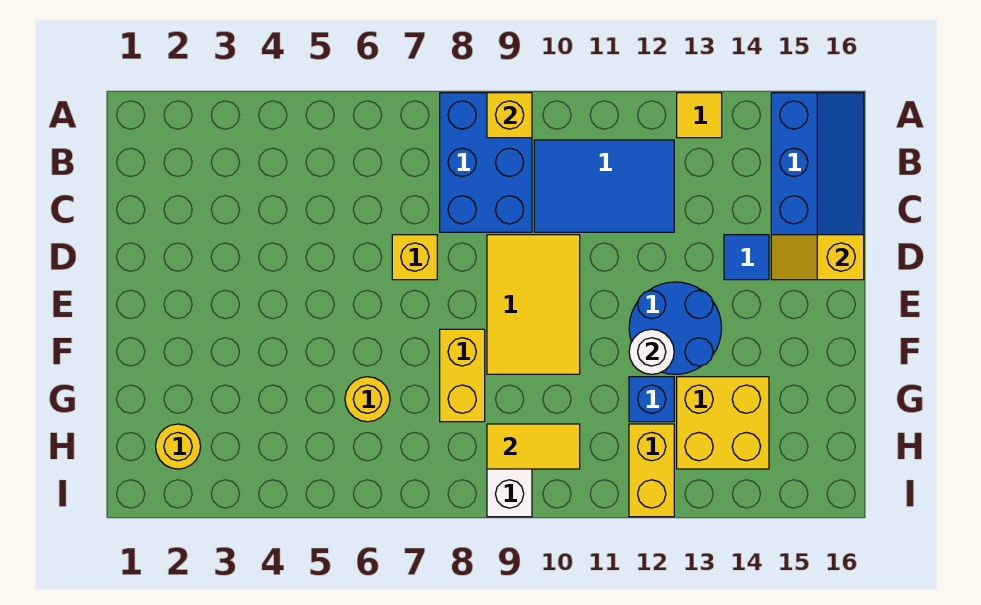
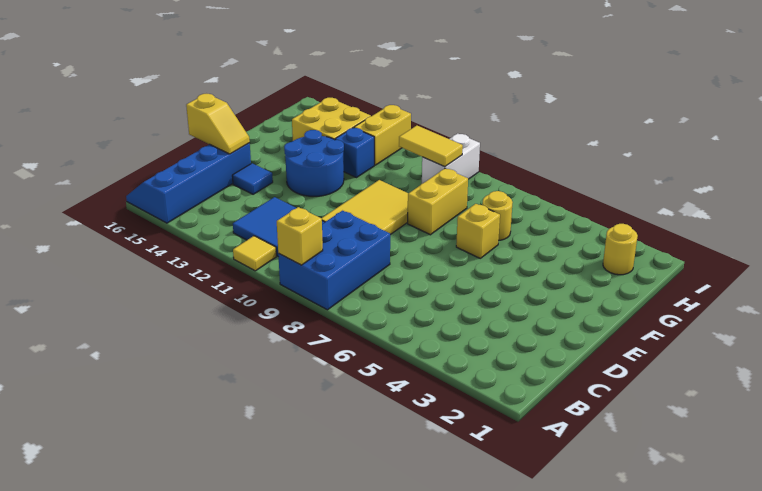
yellow 1x1 tile [677,93,722,138] -> yellow 1x1 tile moved to [233,236,276,271]
yellow 1x1 brick [392,235,437,280] -> yellow 1x1 brick moved to [456,204,500,258]
white 1x1 round brick [629,329,674,374] -> none

